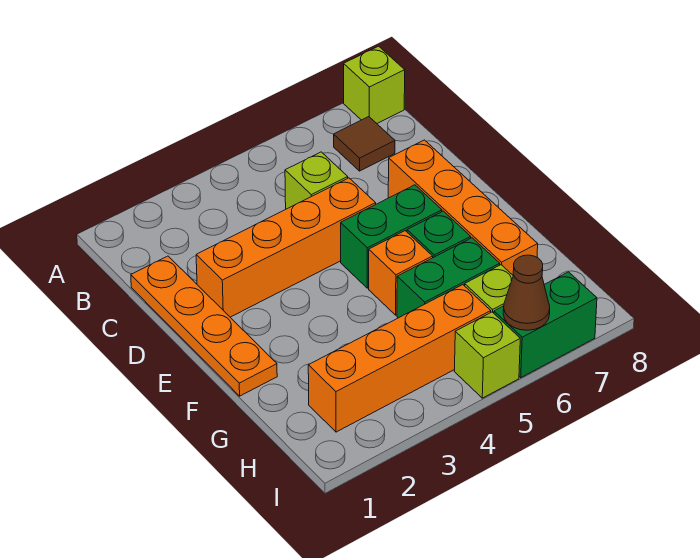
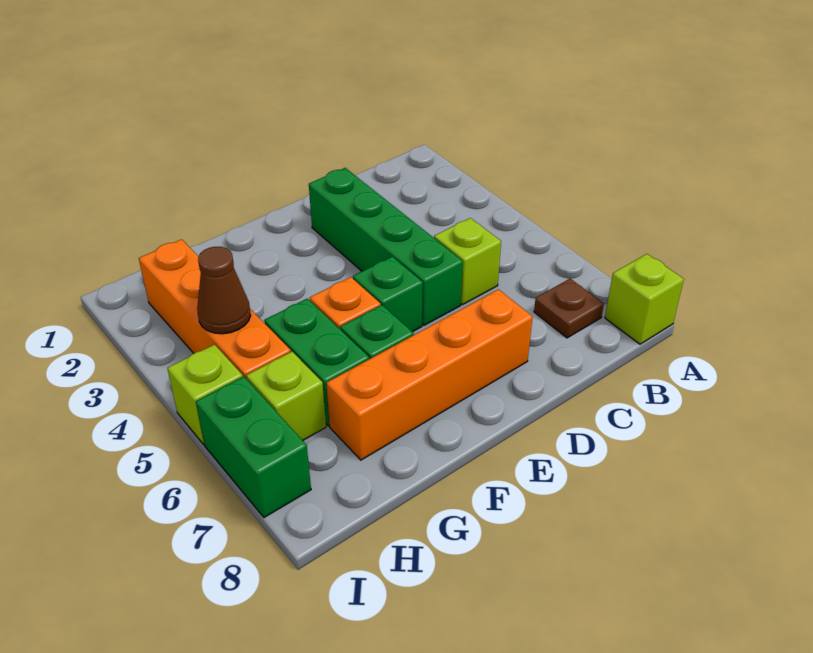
brown 1x1 tile [334,117,395,171] -> brown 1x1 plate [534,279,604,338]
orange 1x4 plate [131,256,277,396] -> none
orange 1x4 brick [196,178,376,317] -> green 1x4 brick [309,168,463,325]
green 1x2 brick [341,185,442,288] -> green 1x1 brick [353,256,423,332]
brown 1x1 cone [503,255,550,330] -> brown 1x1 cone moved to [197,247,251,334]

